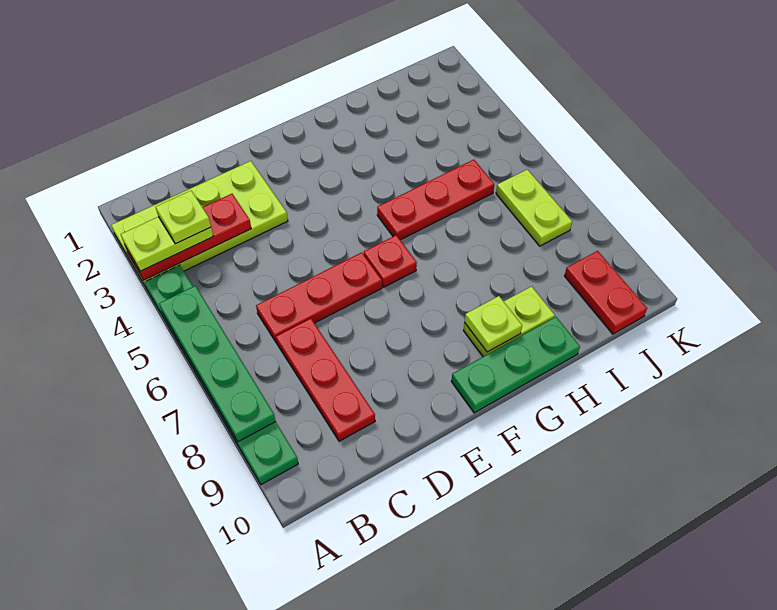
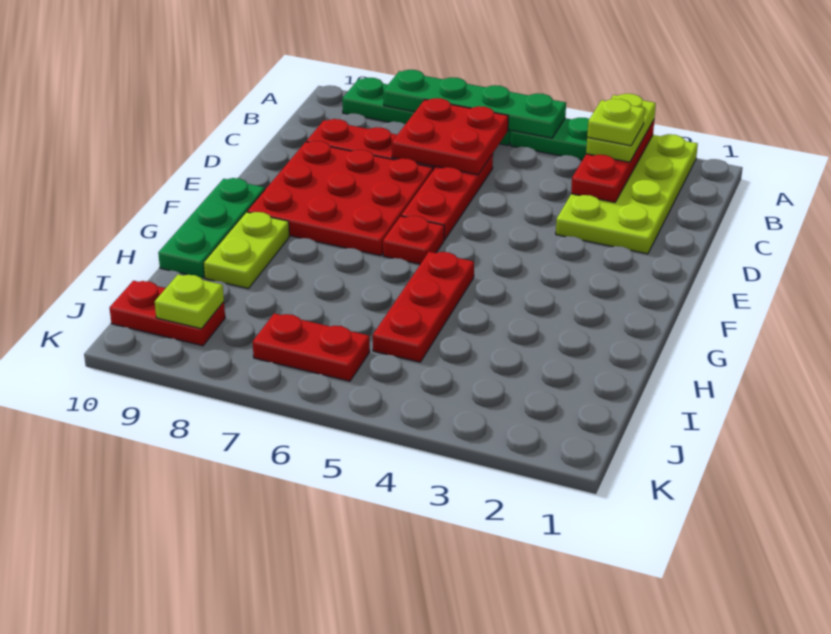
none -> red 2x2 plate [392,98,508,175]
none -> red 3x3 plate [247,141,433,256]
lime 1x1 plate [464,296,522,352] -> lime 1x1 plate moved to [155,274,224,329]
lime 1x2 plate [496,169,572,246] -> red 1x2 plate [253,313,370,381]

